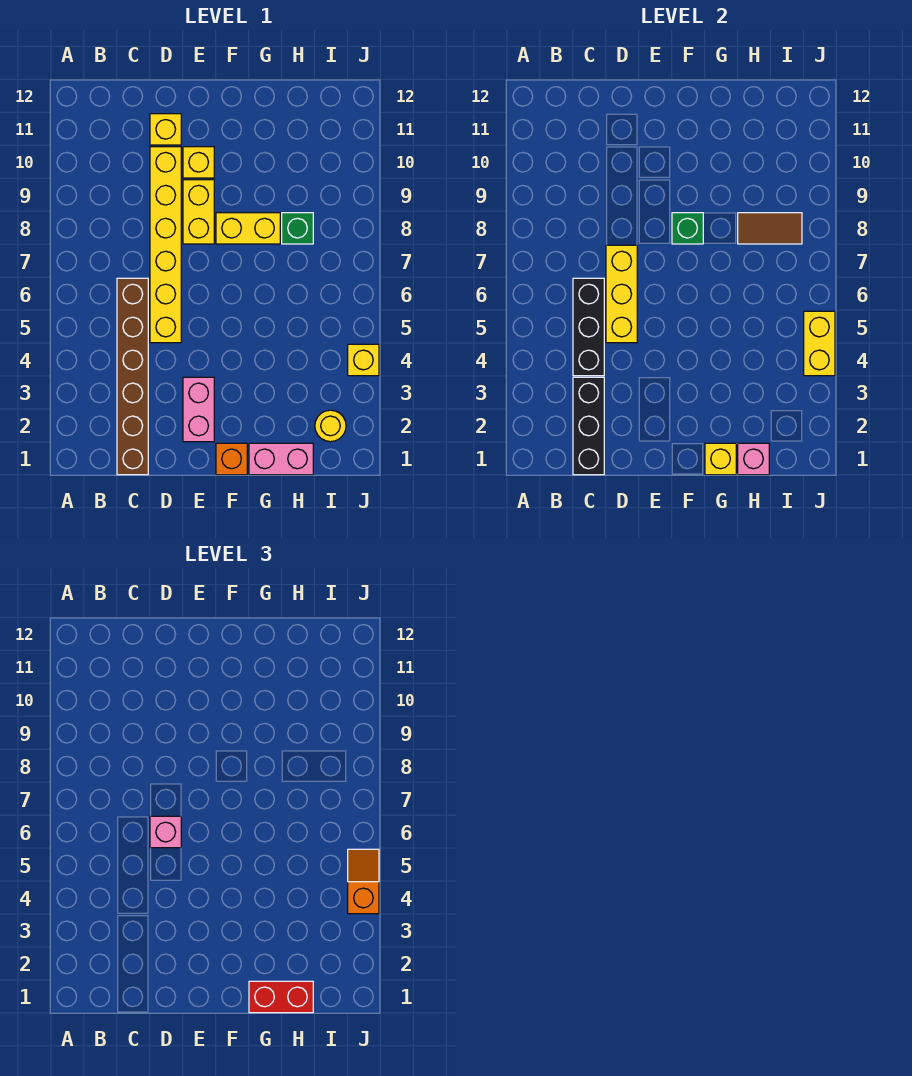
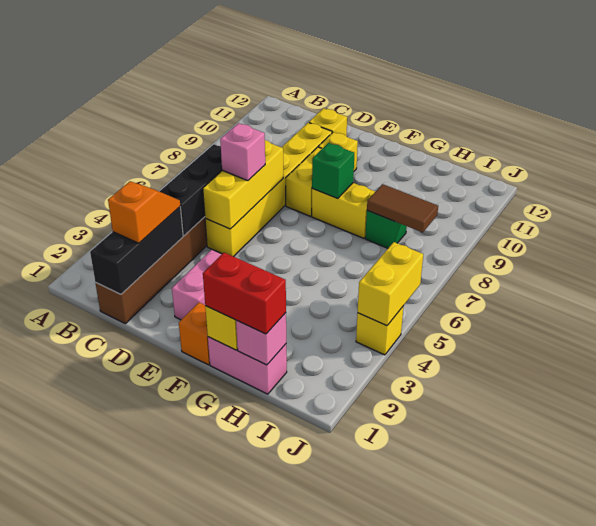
yellow 1x1 round brick [315,410,346,442] -> none
orange 1x2 slope [348,849,379,914] -> orange 1x2 slope moved to [108,181,180,243]

